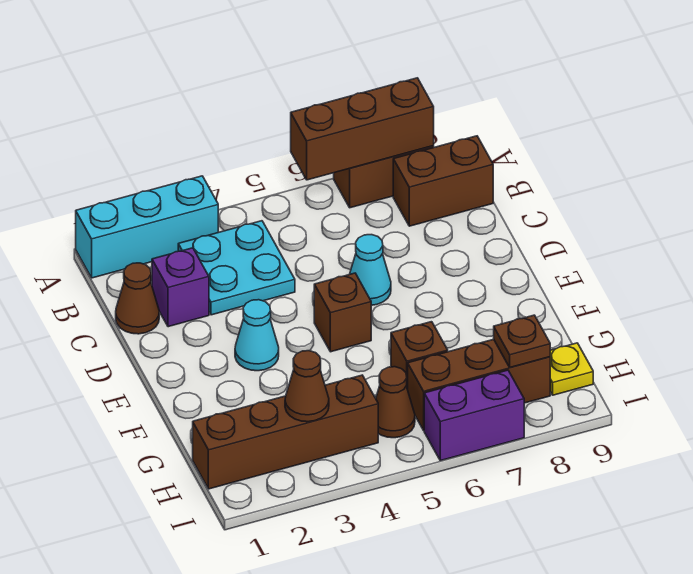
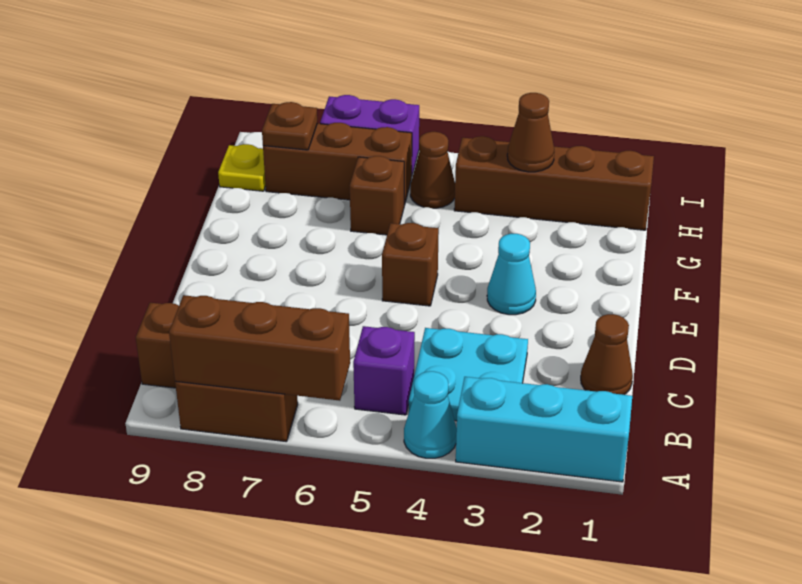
purple 1x1 brick [152,248,209,327] -> purple 1x1 brick moved to [353,326,415,415]
cyan 1x1 cone [350,235,391,305] -> cyan 1x1 cone moved to [404,371,457,458]

